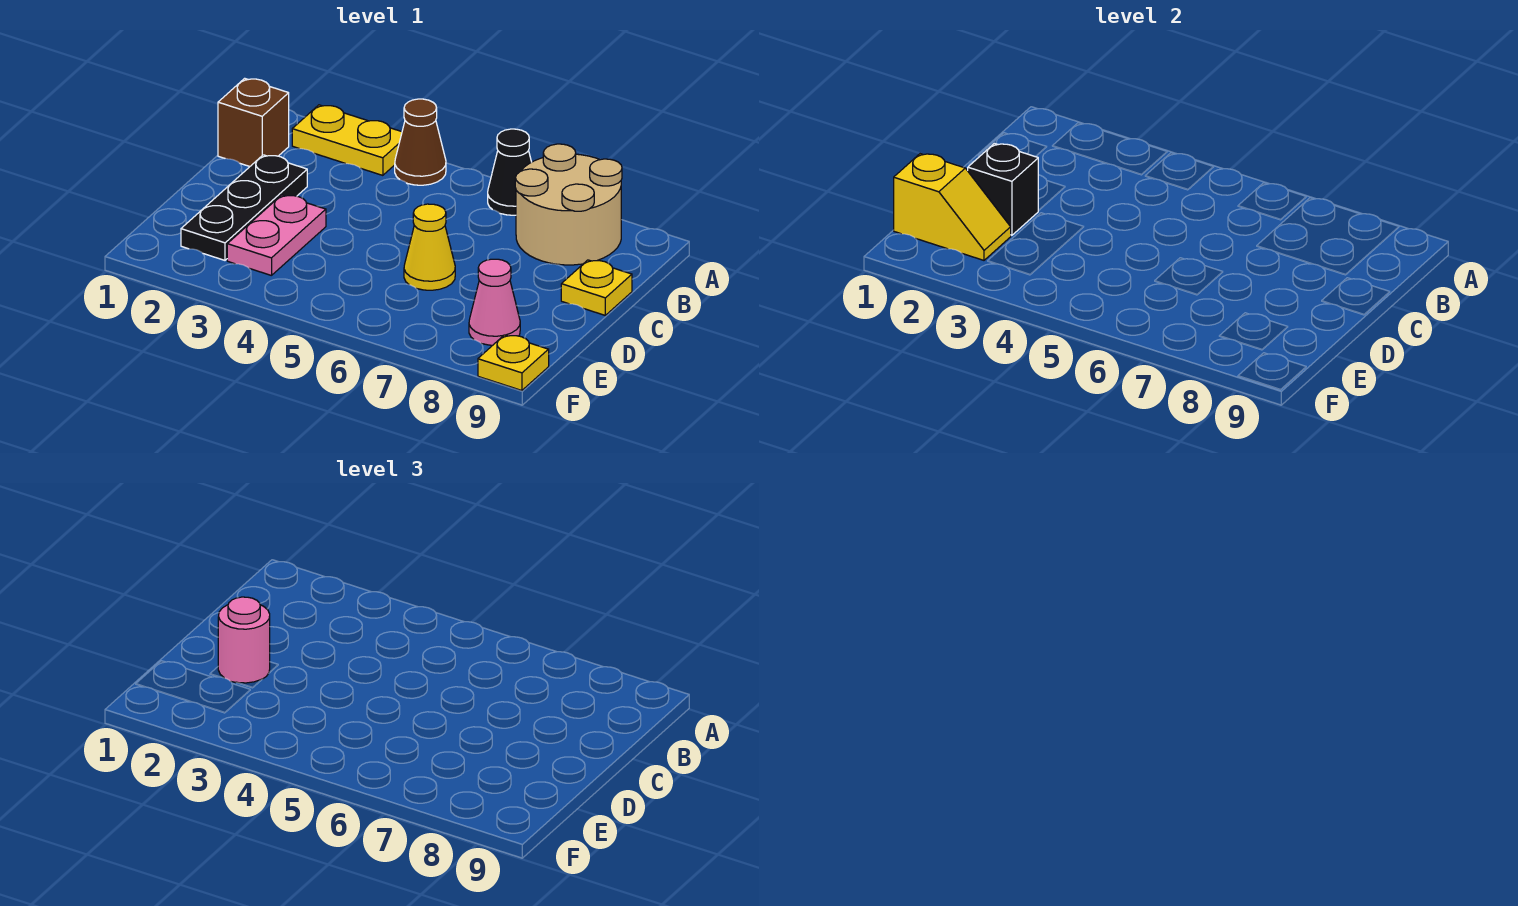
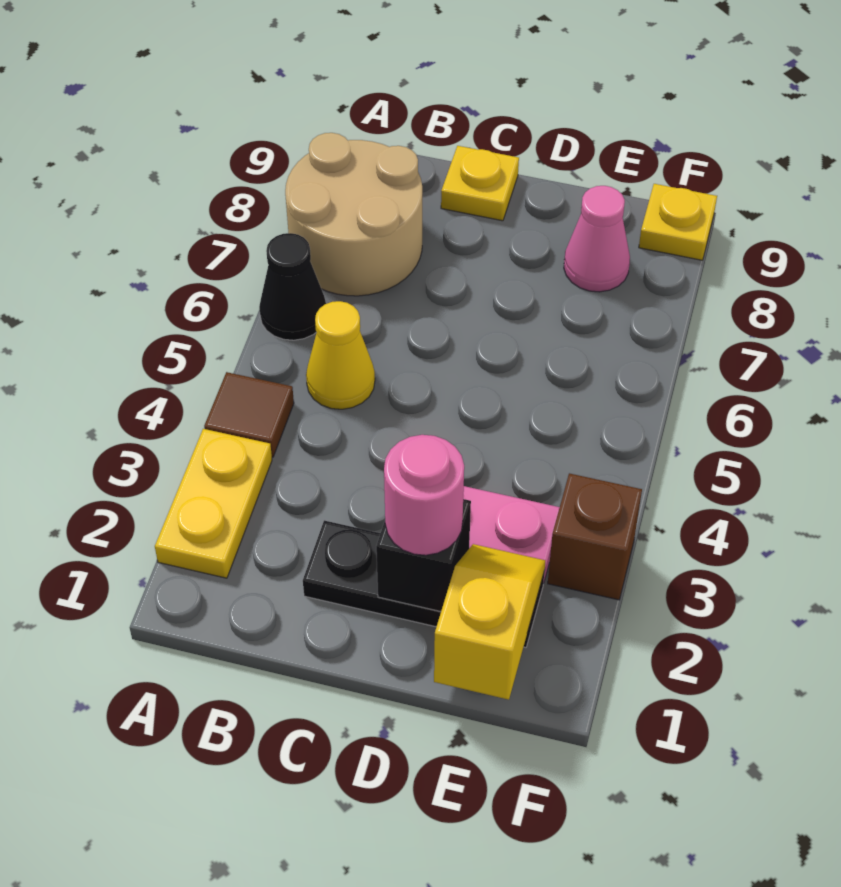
brown 1x1 cone [395,99,446,185] -> brown 1x1 tile [204,372,294,457]
brown 1x1 brick [218,78,289,166] -> brown 1x1 brick moved to [548,473,642,600]
yellow 1x1 cone [404,204,455,290] -> yellow 1x1 cone moved to [306,301,375,409]

